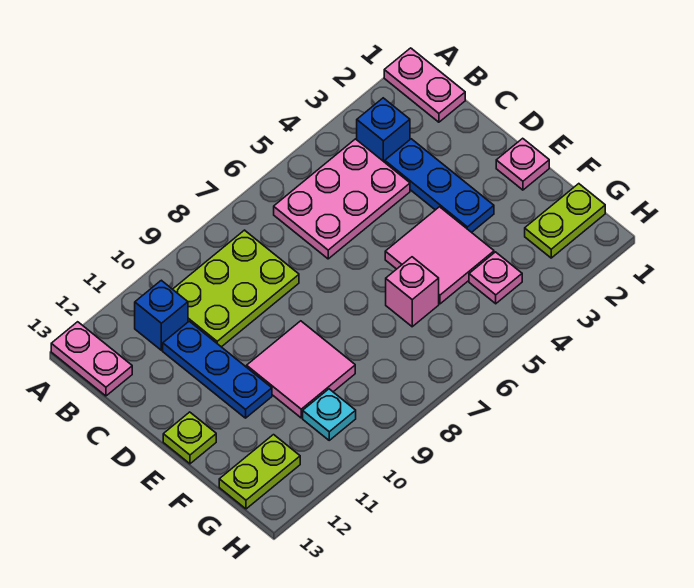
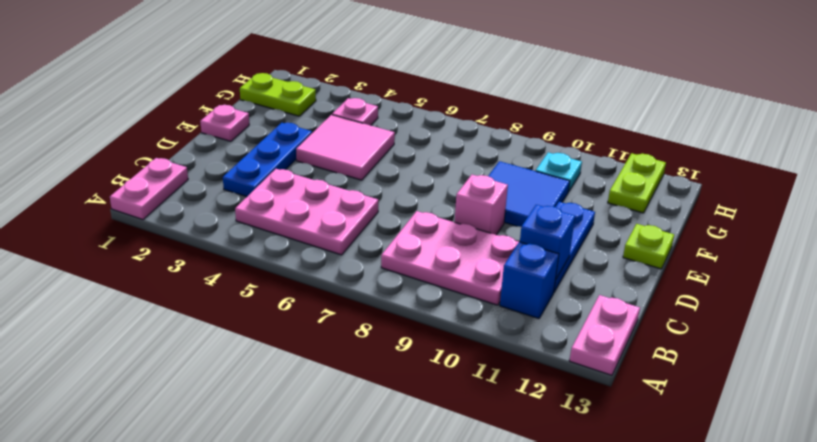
blue 1x1 brick [357,98,410,162] -> blue 1x1 brick moved to [520,205,575,279]
lime 2x3 plate [173,230,299,347] -> pink 2x3 plate [381,211,519,305]
pink 2x2 tile [247,321,355,418] -> blue 2x2 tile [489,161,570,227]
pink 1x1 brick [386,257,439,327] -> pink 1x1 brick moved to [455,175,508,235]
lime 1x2 plate [219,435,300,509] -> lime 1x2 plate turned to [608,153,666,213]

